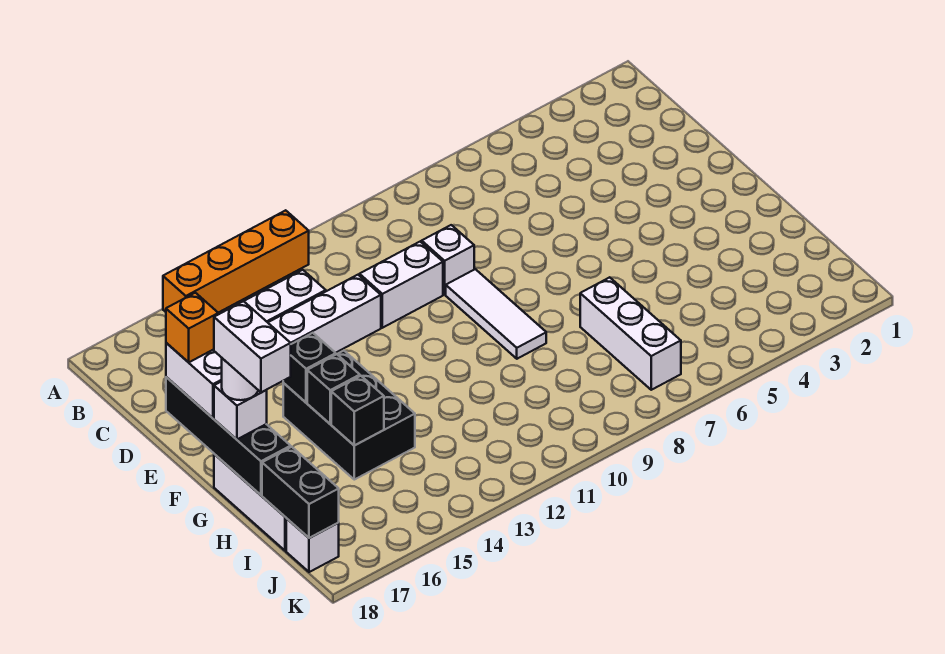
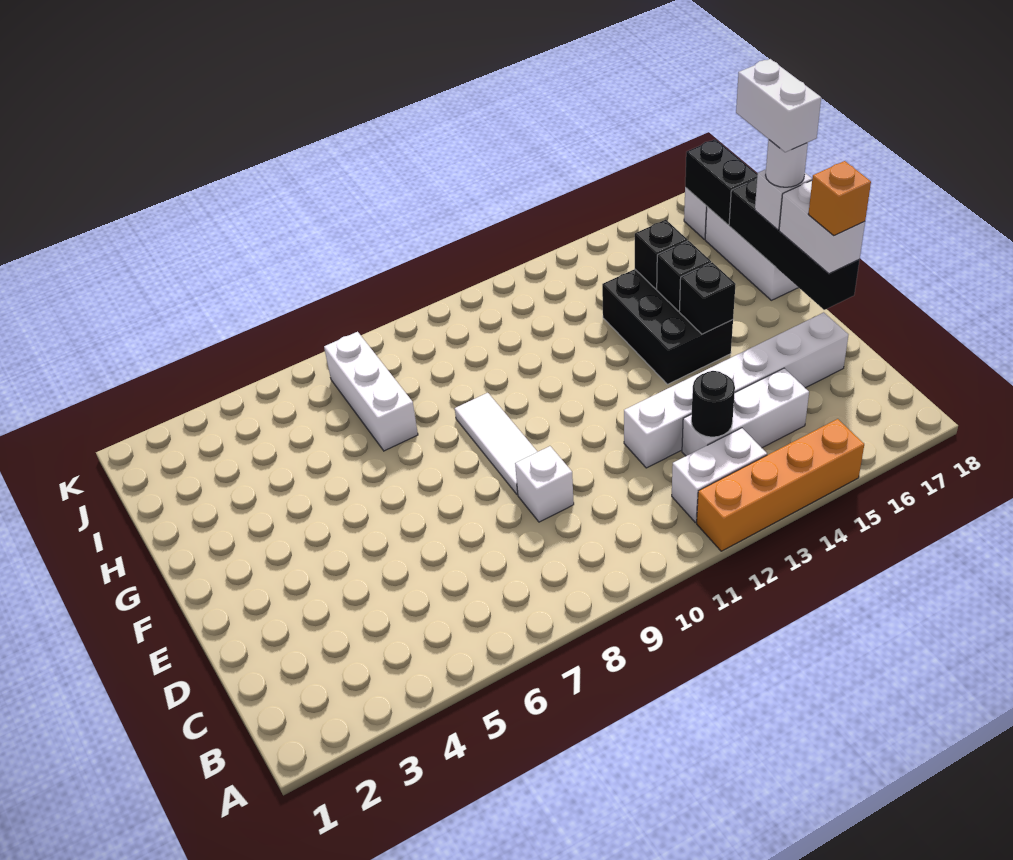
none -> black 1x1 round brick [691,371,735,437]
white 1x2 brick [359,242,443,328] -> white 1x2 brick moved to [672,428,767,523]

